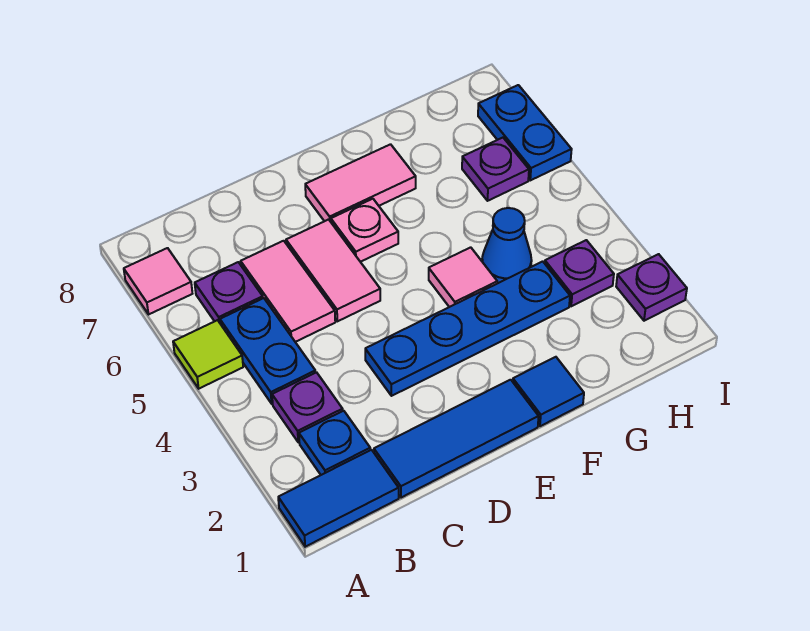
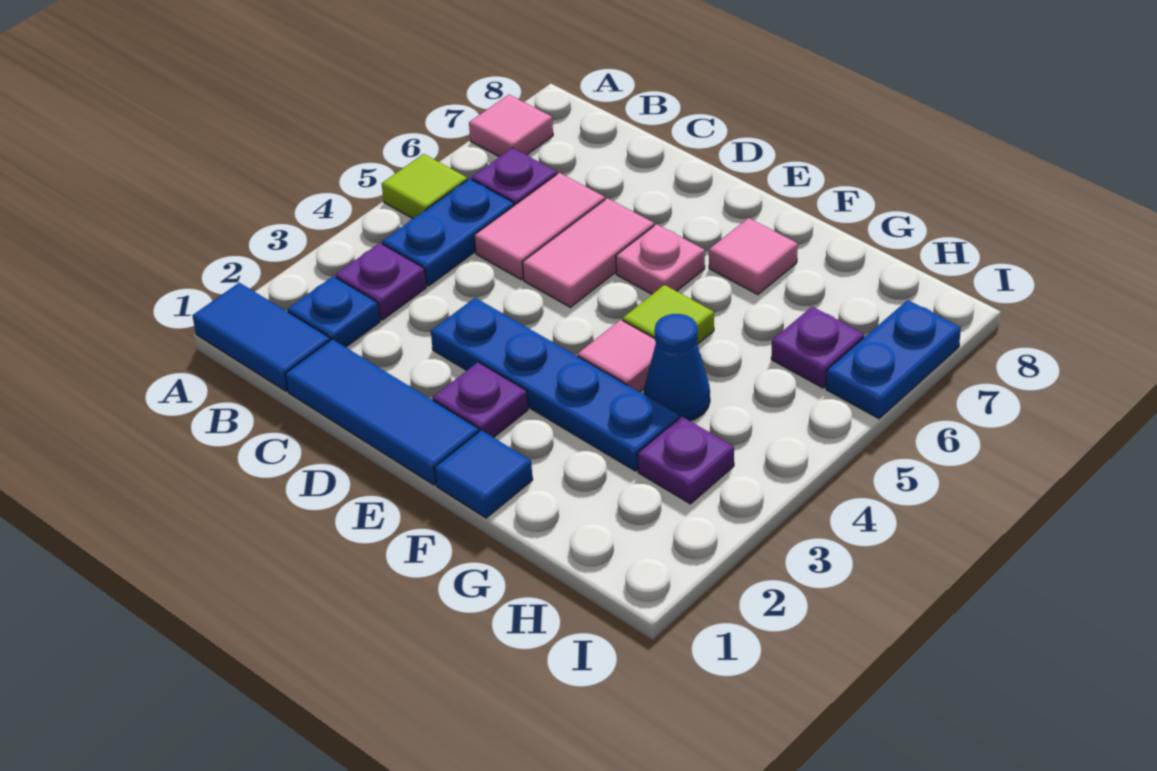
pink 1x2 tile [305,144,416,222] -> pink 1x1 tile [709,218,798,294]
none -> lime 1x1 tile [623,285,714,345]
purple 1x1 plate [616,254,687,321] -> purple 1x1 plate moved to [433,362,528,438]

